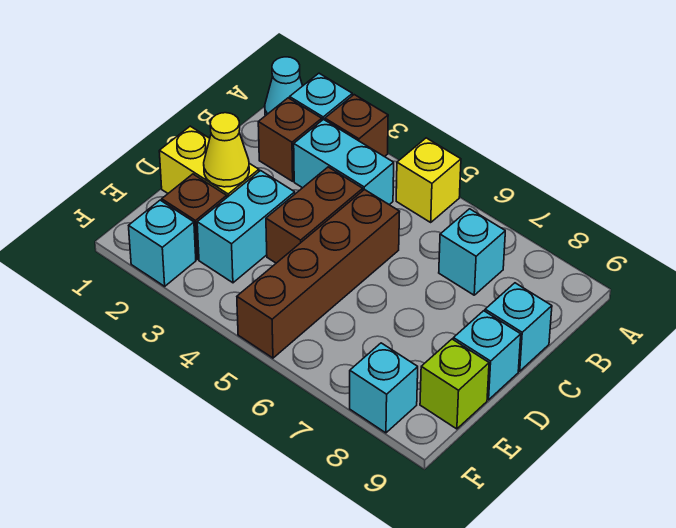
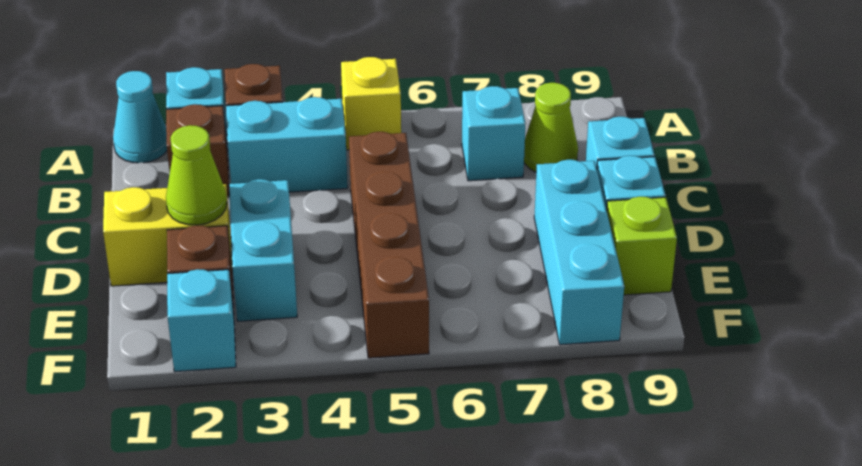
none -> lime 1x1 cone [524,83,578,172]
brown 1x2 brick [266,167,363,263] -> none
yellow 1x1 cone [204,113,249,187] -> lime 1x1 cone [166,125,227,225]
cyan 1x1 brick [350,343,418,433] -> cyan 1x3 brick [534,160,624,345]

